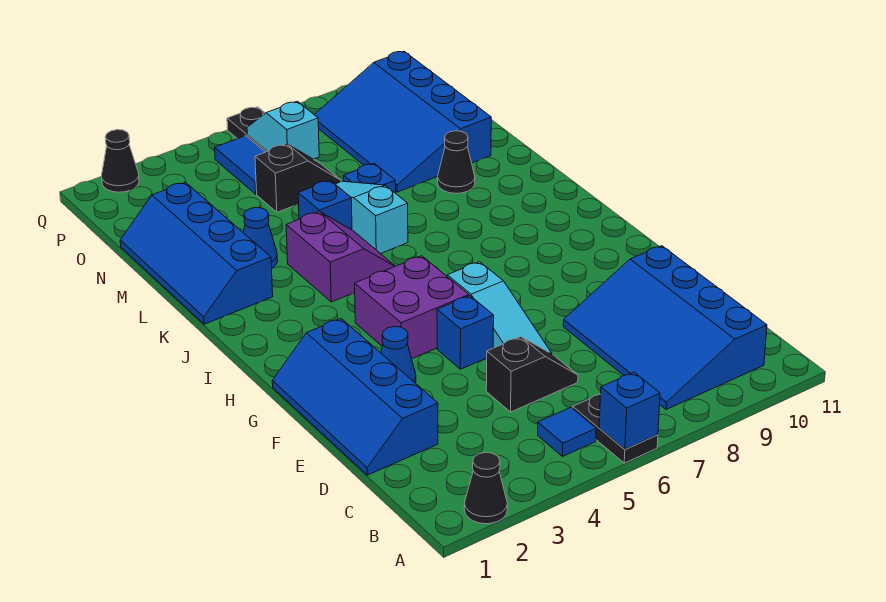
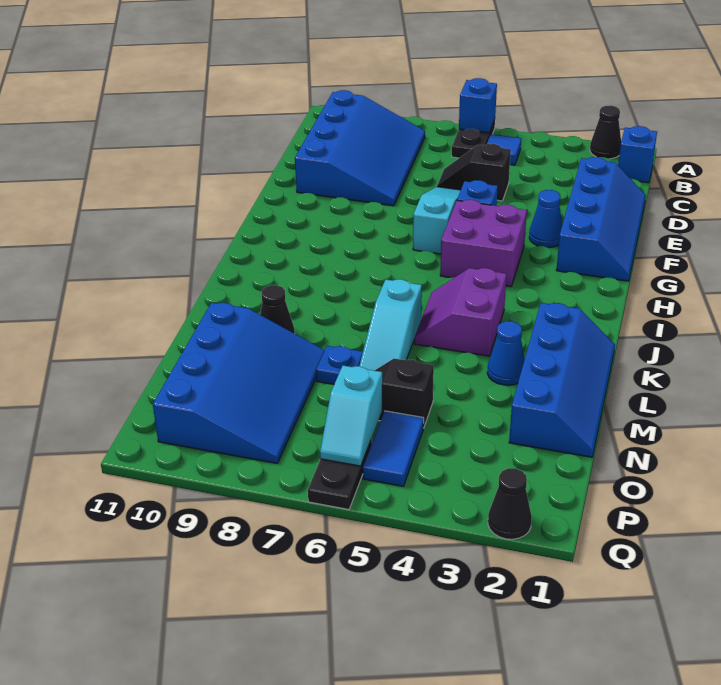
blue 1x1 brick [298,180,352,230] -> blue 1x1 brick moved to [618,126,657,183]

